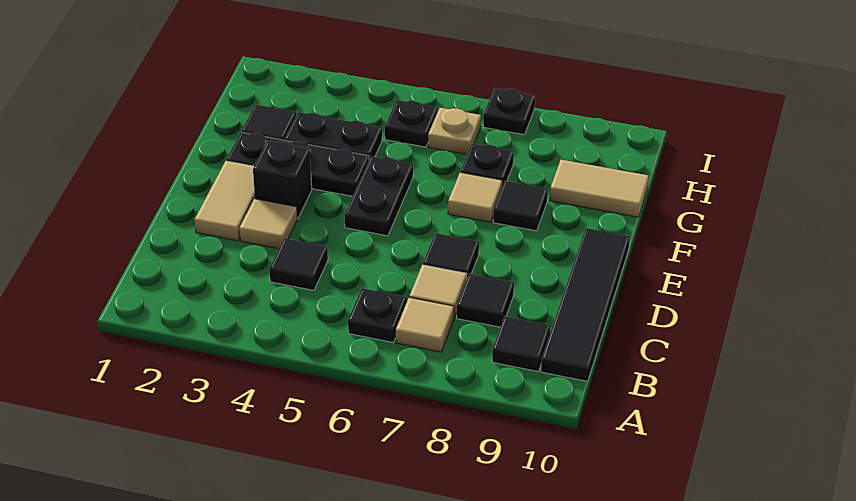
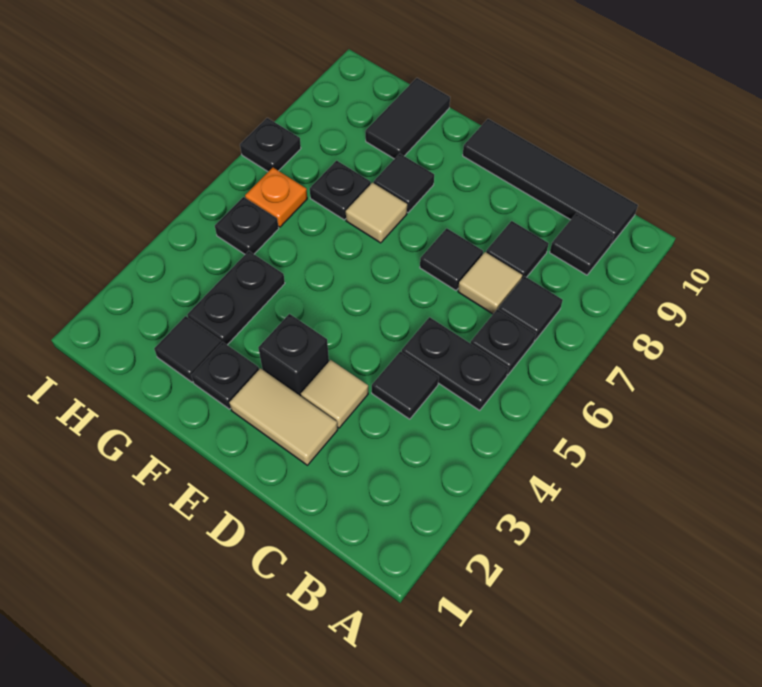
tan 1x1 tile [396,298,454,352] -> black 1x1 tile [498,276,563,340]
black 1x2 plate [345,156,413,236] -> black 1x2 plate moved to [402,317,508,411]
black 1x3 plate [226,132,369,196] -> black 1x1 plate [191,342,259,409]
tan 1x2 tile [550,160,649,217] -> black 1x2 tile [365,78,450,159]
tan 1x1 plate [428,108,481,154] -> orange 1x1 plate [245,168,307,227]

